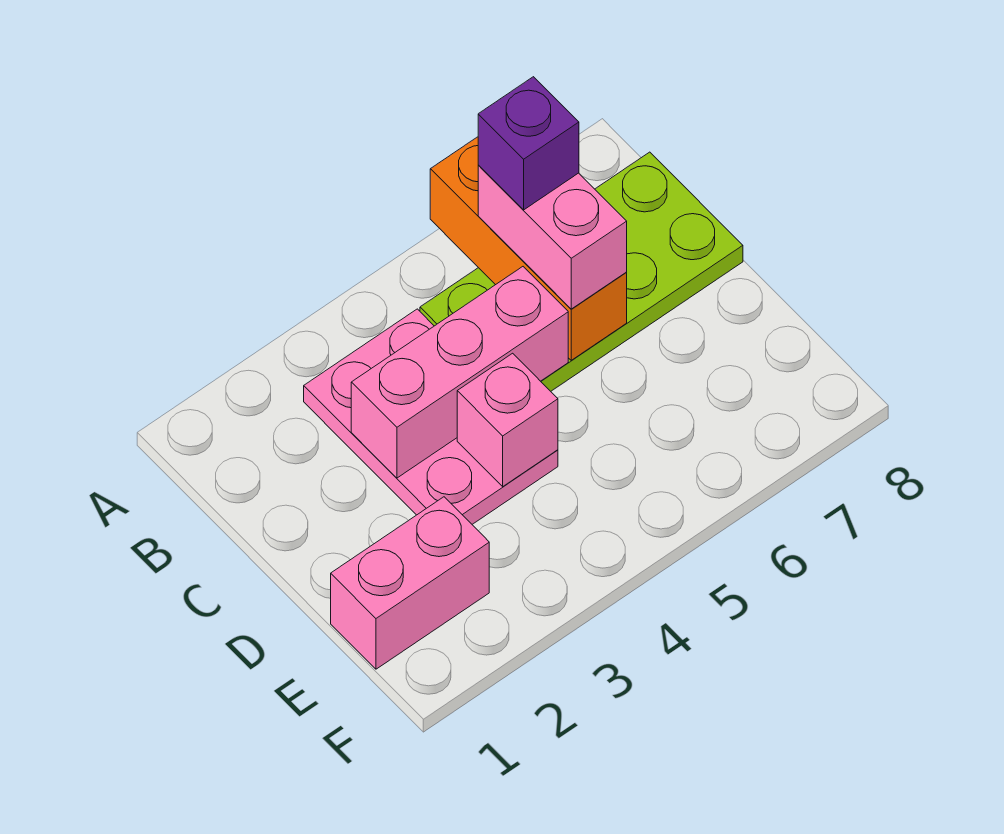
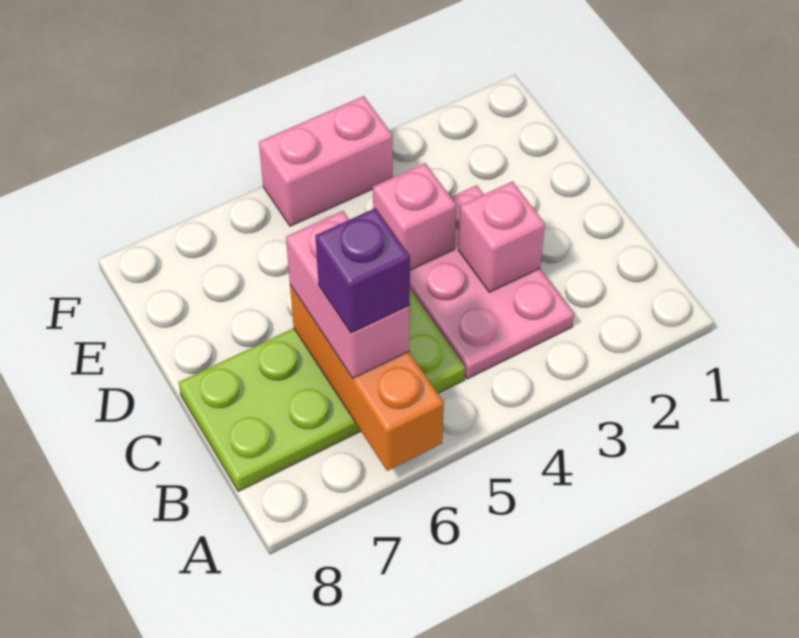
pink 1x3 brick [351,267,568,478] -> pink 1x1 brick [459,181,545,292]
pink 1x2 brick [331,497,489,669] -> pink 1x2 brick moved to [259,96,393,226]

